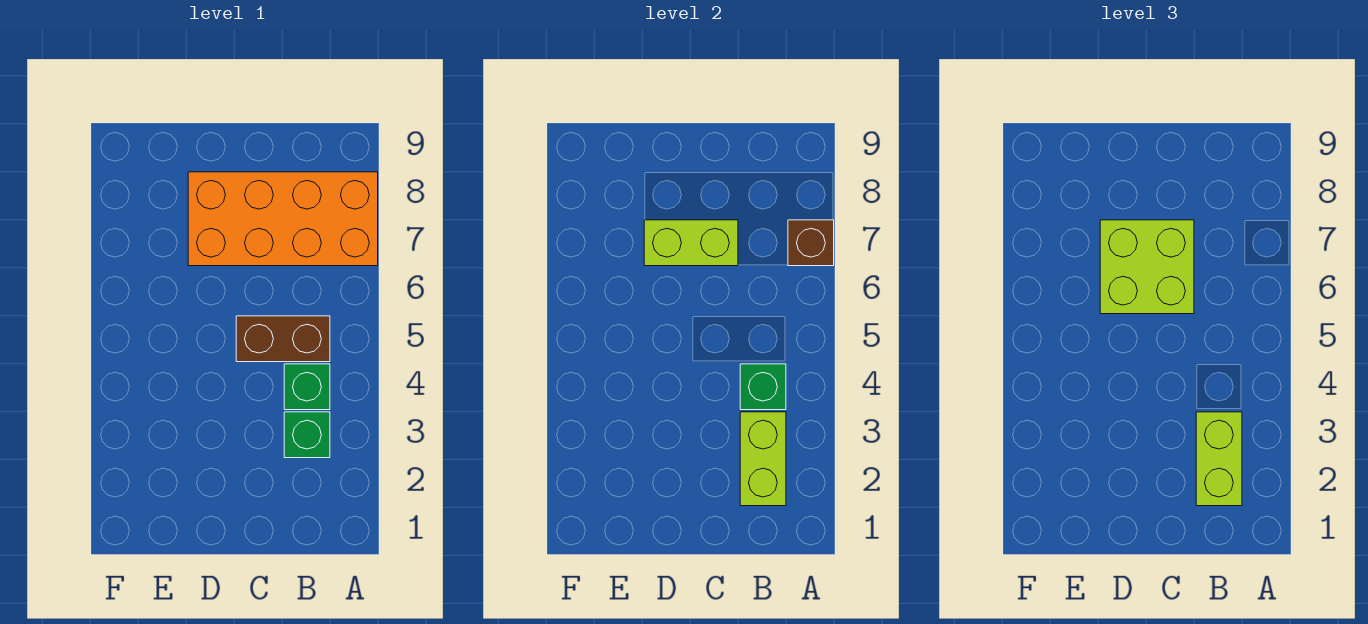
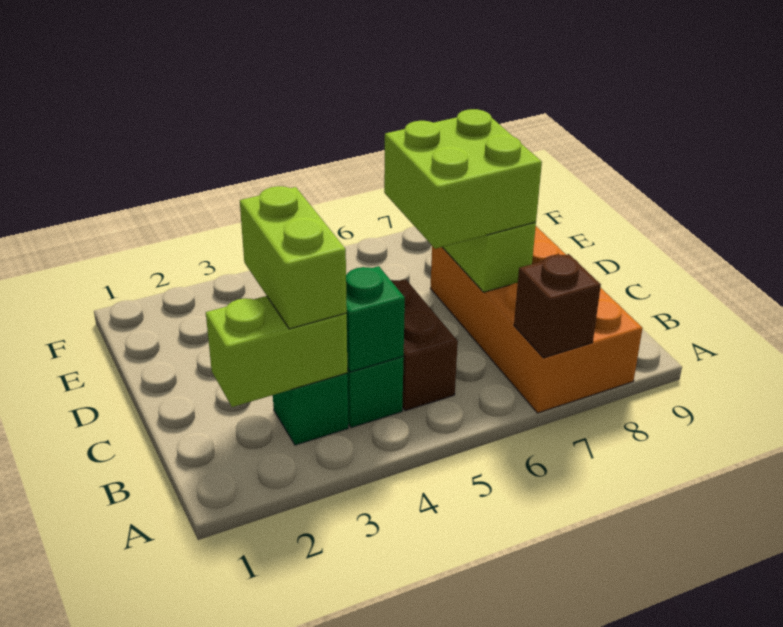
lime 1x2 brick [1196,412,1242,506] -> lime 1x2 brick turned to [240,186,347,329]

